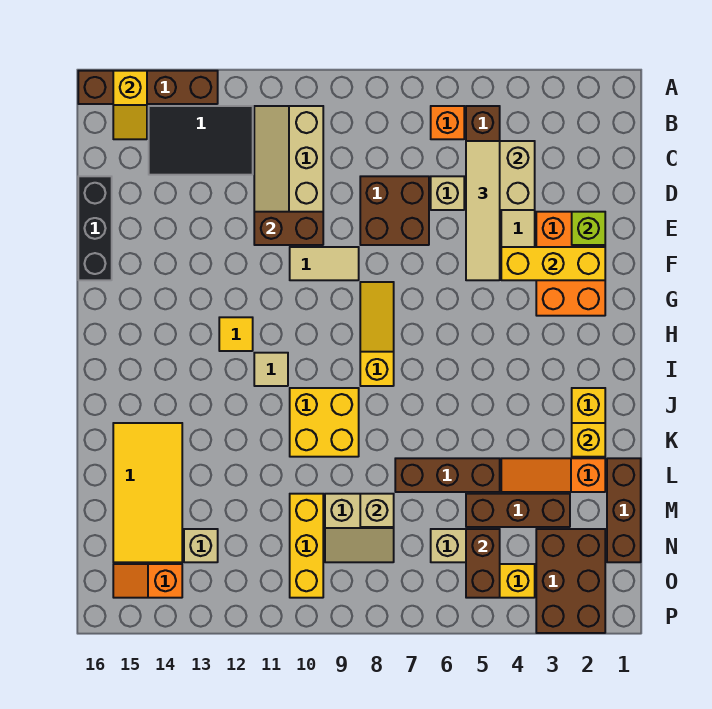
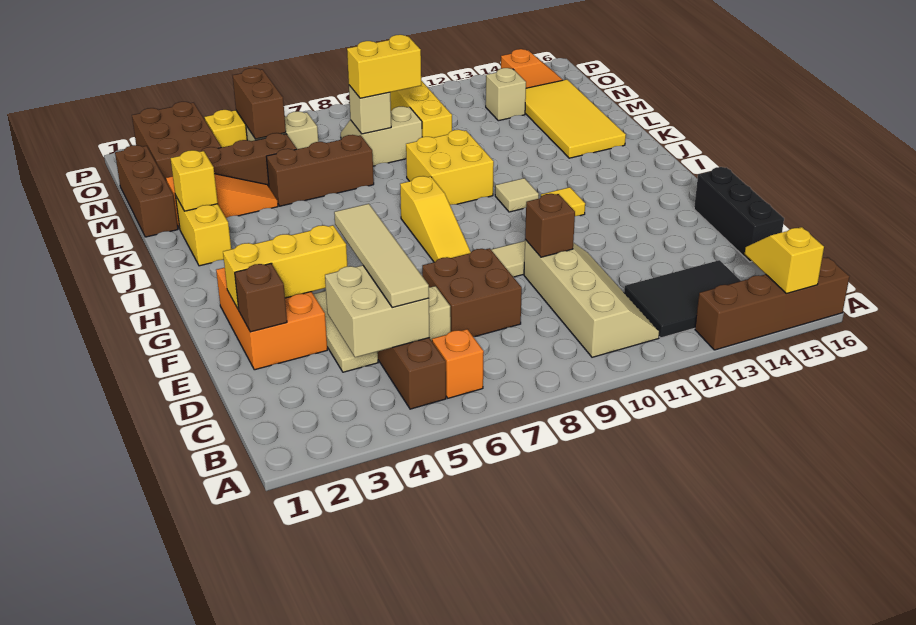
lime 1x1 brick [572,212,605,245] -> brown 1x1 brick [235,264,287,332]
brown 1x2 brick [254,212,323,245] -> brown 1x1 brick [525,194,575,257]
none -> yellow 1x2 brick [347,35,421,98]

